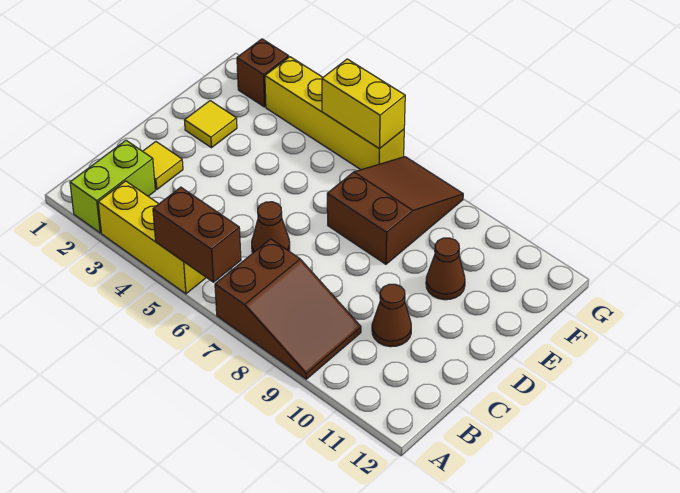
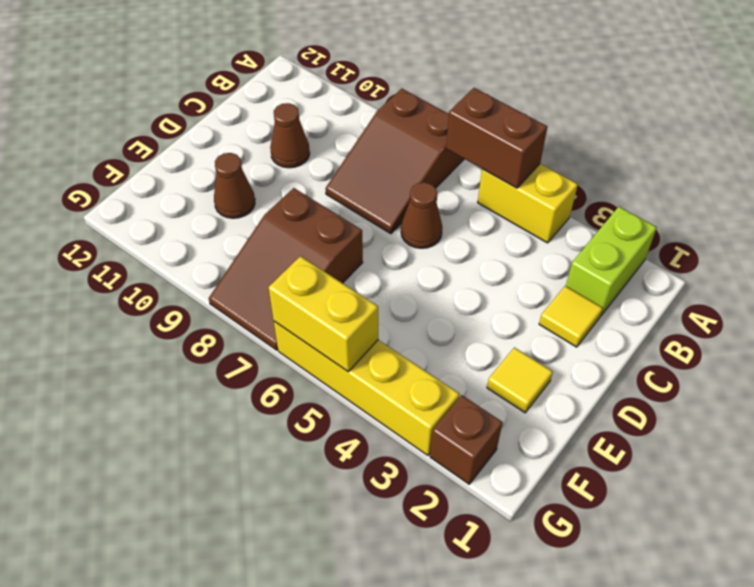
yellow 1x3 brick [98,181,206,294] -> yellow 1x2 brick [478,164,578,243]
brown 2x3 slope [215,239,361,379] -> brown 2x3 slope turned to [326,89,464,234]

